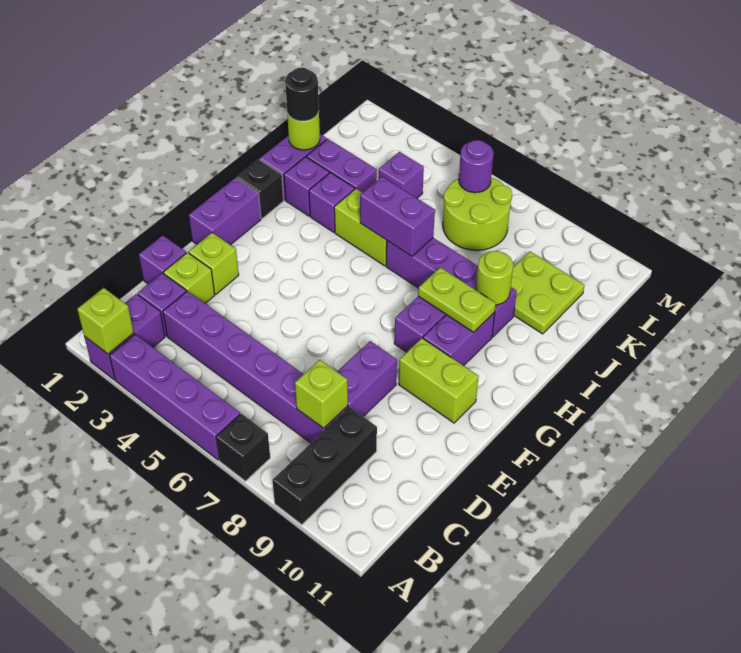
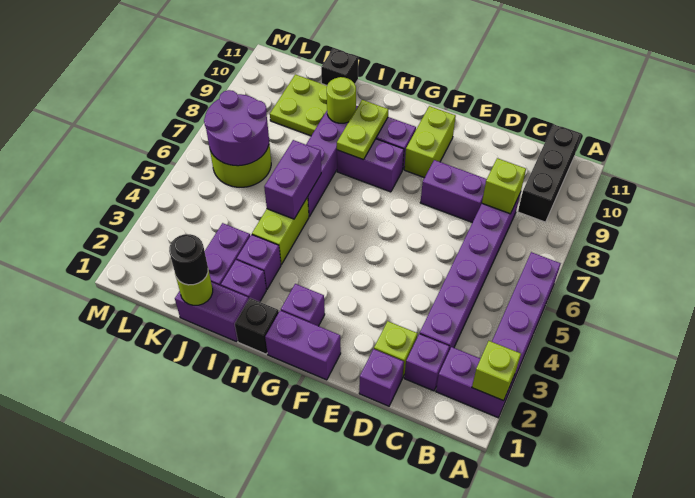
black 1x1 brick [216,414,270,481] -> black 1x1 brick moved to [321,48,358,85]
black 1x3 brick [272,407,377,525] -> black 1x3 brick turned to [518,124,581,222]
lime 1x1 brick [189,233,239,294] -> none
purple 1x1 brick [379,152,424,198] -> purple 1x1 brick moved to [281,284,325,326]
purple 1x1 round brick [459,140,494,193] -> purple 2x2 round brick [204,90,269,166]

